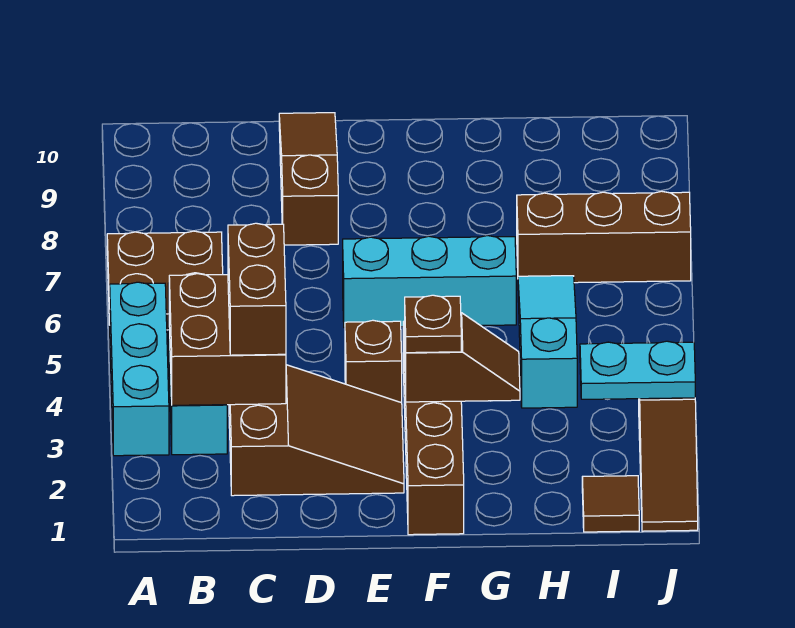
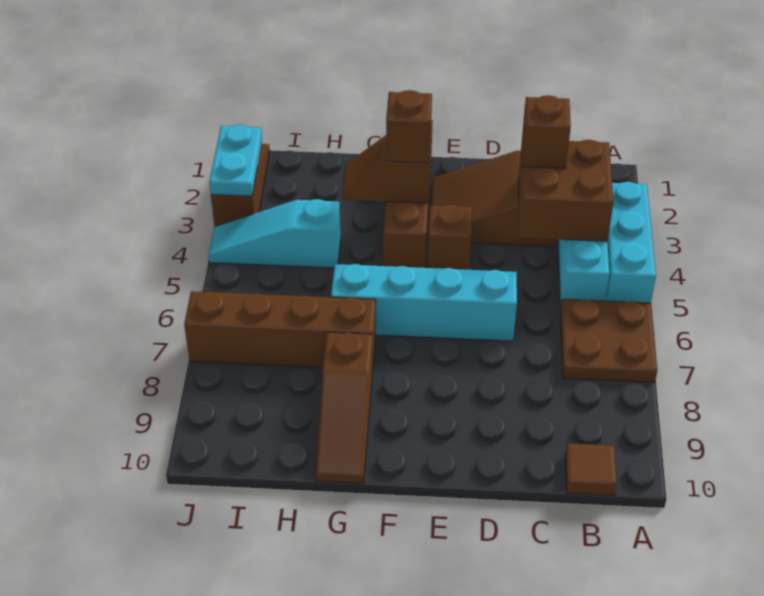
brown 1x2 brick [228,223,286,355] -> brown 1x1 brick [522,95,571,169]
brown 1x3 slope [279,113,338,245] -> brown 1x3 slope moved to [316,332,373,483]
cyan 1x3 brick [343,236,516,327] -> cyan 1x4 brick [331,264,517,341]
brown 1x1 plate [405,295,461,353] -> brown 1x1 brick [386,90,432,163]
cyan 1x3 slope [518,276,577,408] -> cyan 1x3 slope turned to [208,199,341,268]
brown 1x3 brick [517,191,691,283] -> brown 1x4 brick [184,291,376,367]
brown 1x1 tile [582,476,639,532] -> brown 1x1 tile moved to [565,443,617,496]
cyan 1x2 plate [580,341,695,399] -> cyan 1x2 plate turned to [209,125,262,196]

